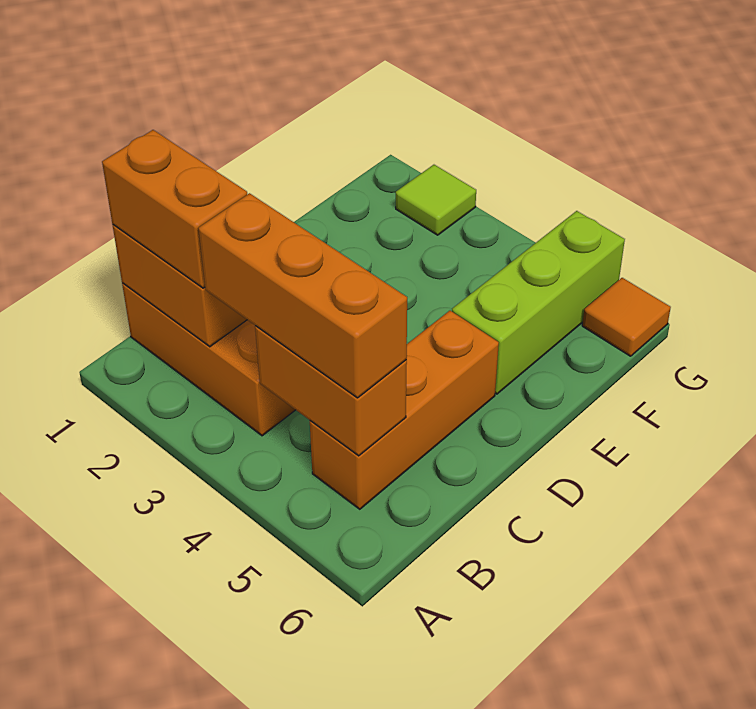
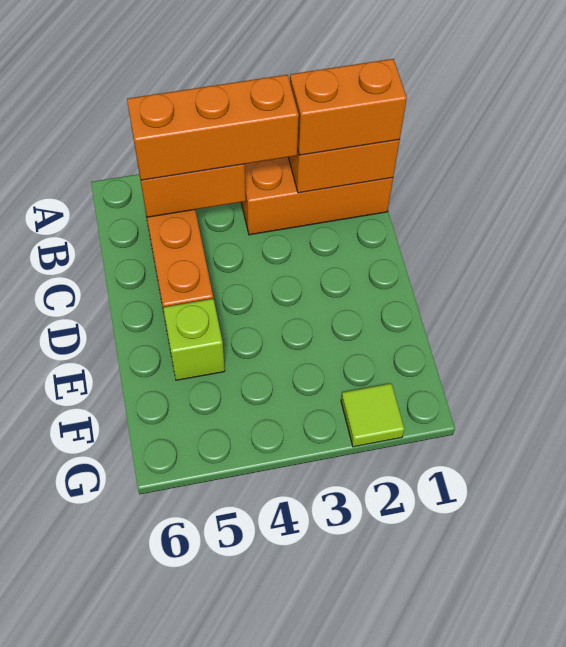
lime 1x3 brick [452,211,625,394] -> lime 1x1 brick [163,299,225,380]
orange 1x1 tile [582,278,671,356] -> none

